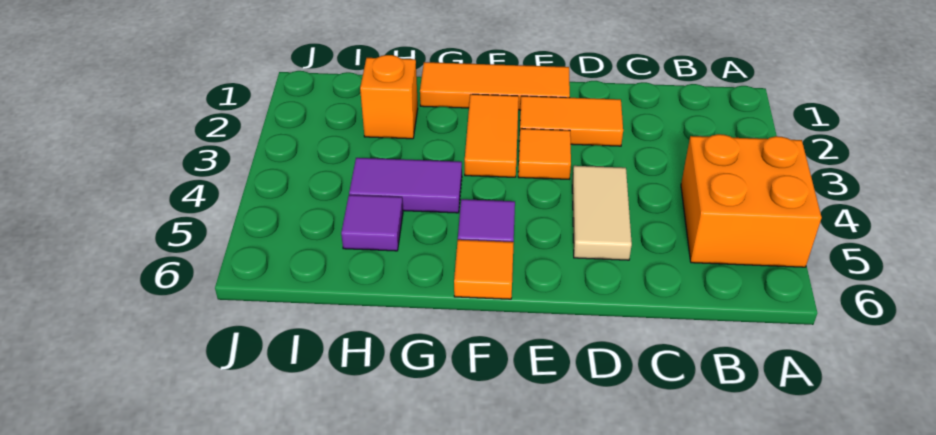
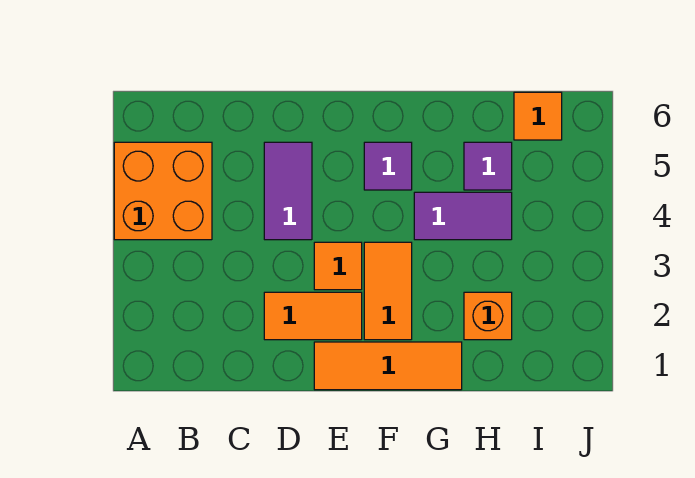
tan 1x2 tile [572,166,632,260] -> purple 1x2 tile [264,142,312,240]
orange 1x1 tile [454,240,514,299] -> orange 1x1 tile moved to [514,92,562,140]

